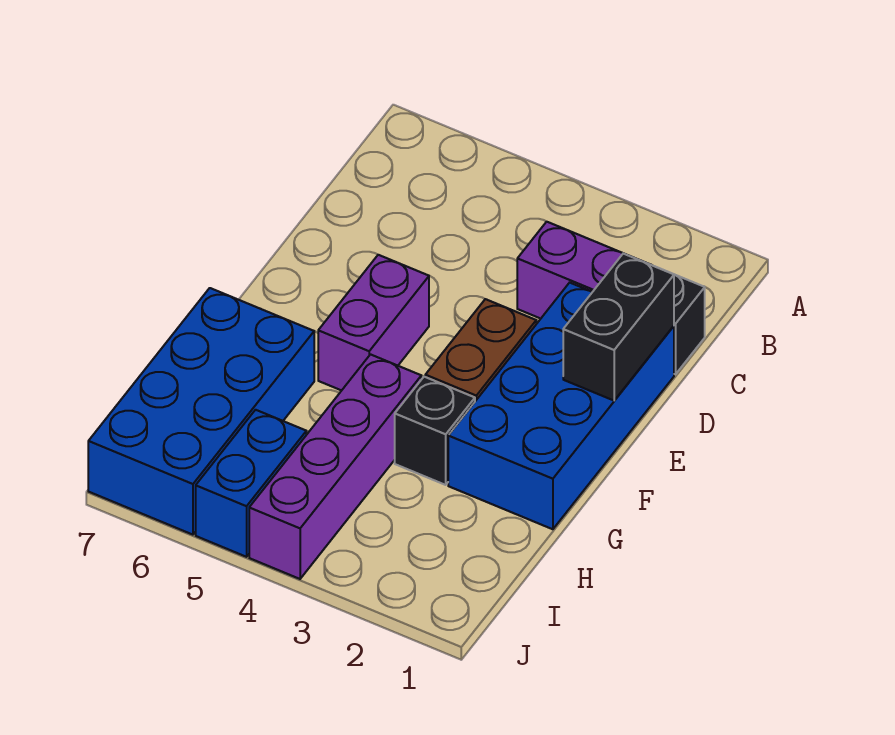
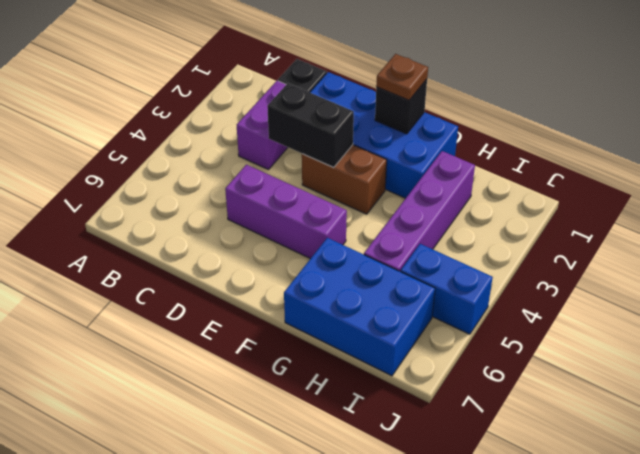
black 1x2 brick [563,253,674,401] -> black 1x2 brick moved to [267,83,354,168]
purple 1x2 brick [318,255,429,391] -> purple 1x3 brick [225,165,347,259]
none -> brown 1x1 plate [376,54,428,100]
black 1x1 brick [395,377,475,485] -> black 1x1 brick moved to [375,79,427,134]
purple 1x4 brick [249,354,421,579] -> purple 1x4 brick turned to [364,151,475,272]
blue 2x4 brick [88,288,314,535] -> blue 2x3 brick [284,238,435,376]

